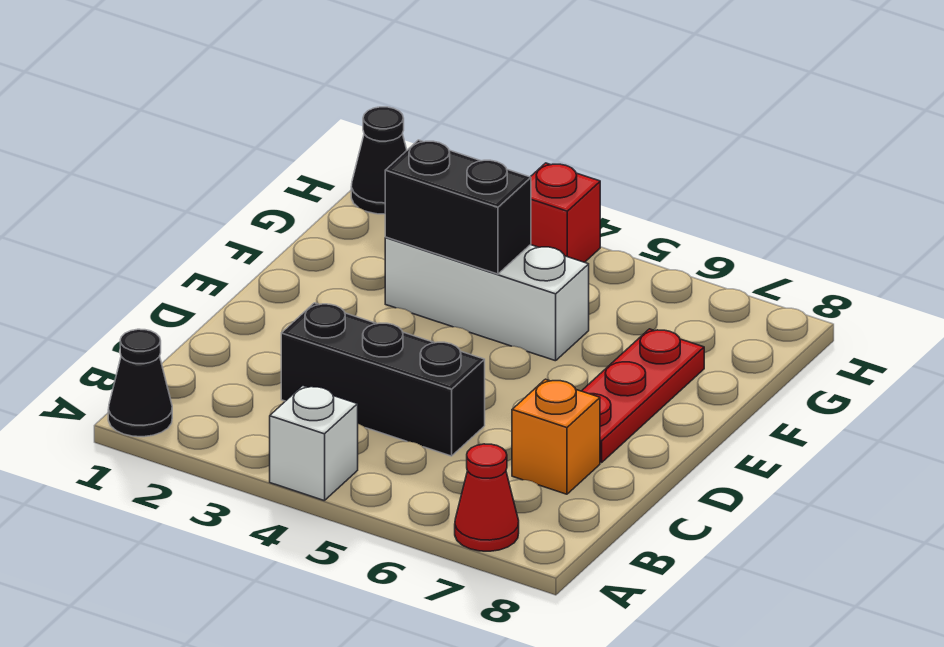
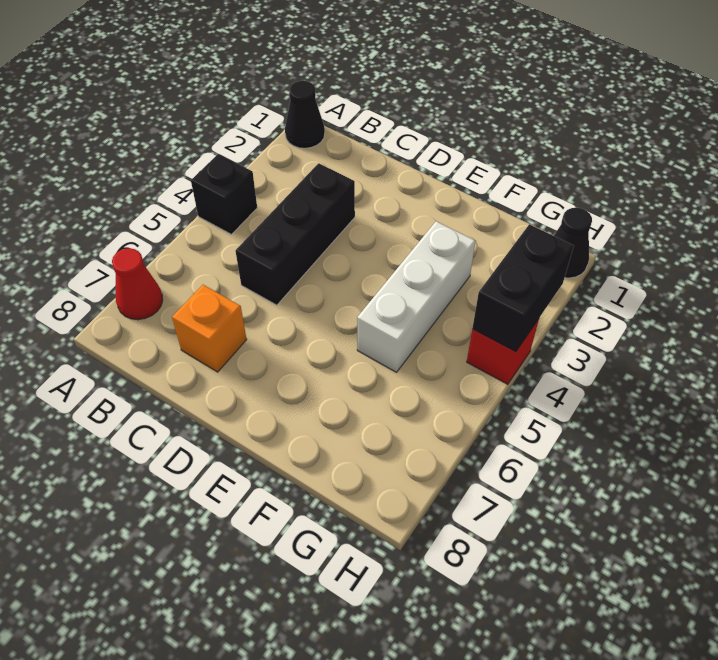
white 1x1 brick [270,386,358,501] -> black 1x1 brick [191,154,257,234]
red 1x3 plate [582,329,704,462] -> none
black 1x2 brick [385,140,531,274] -> black 1x2 brick moved to [472,224,574,352]

